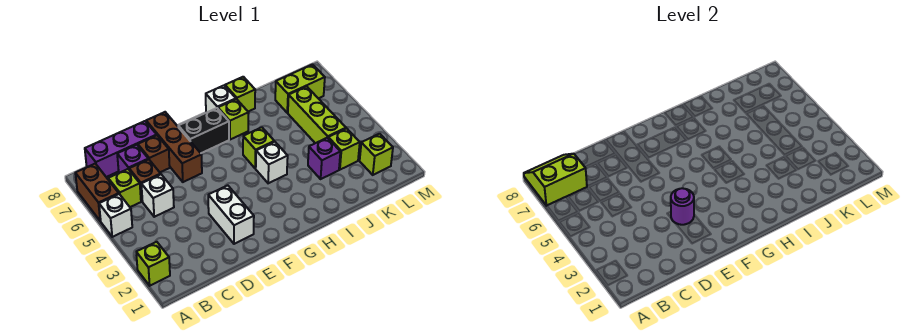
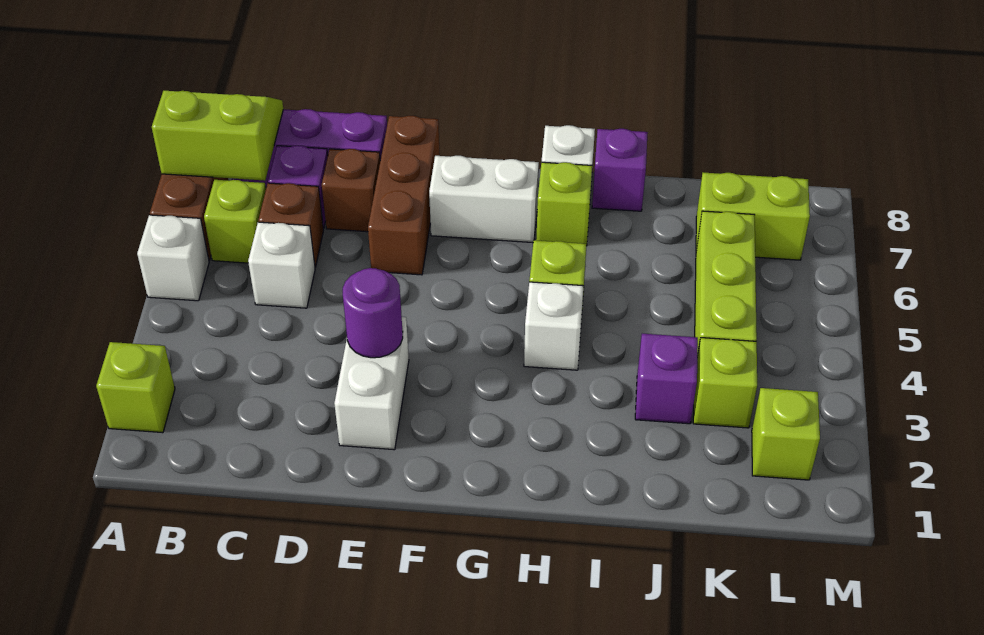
black 1x2 brick [178,108,229,153] -> white 1x2 brick [429,156,539,243]
lime 1x1 brick [225,77,255,112] -> purple 1x1 brick [592,129,648,211]

